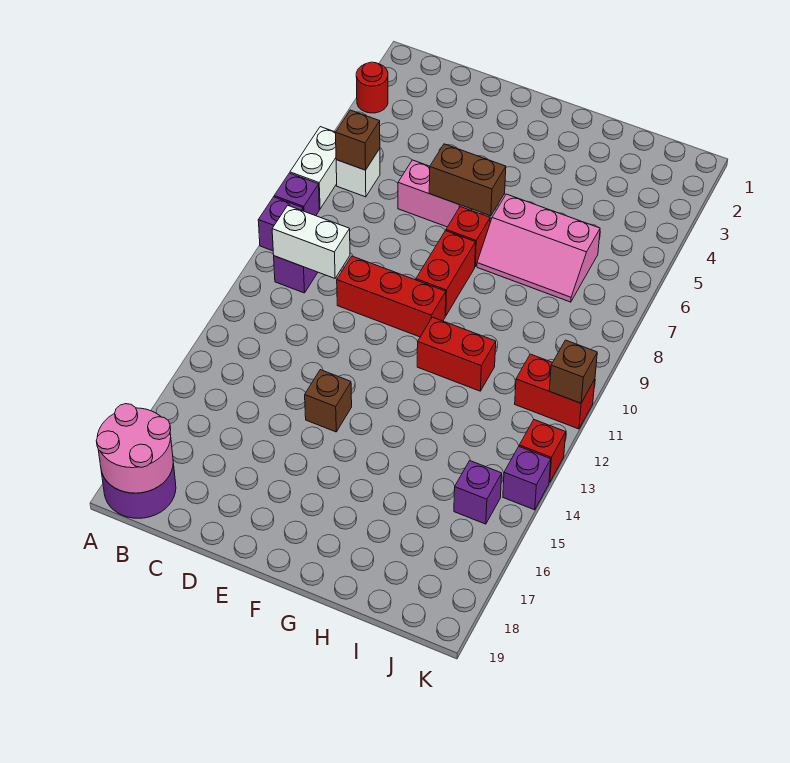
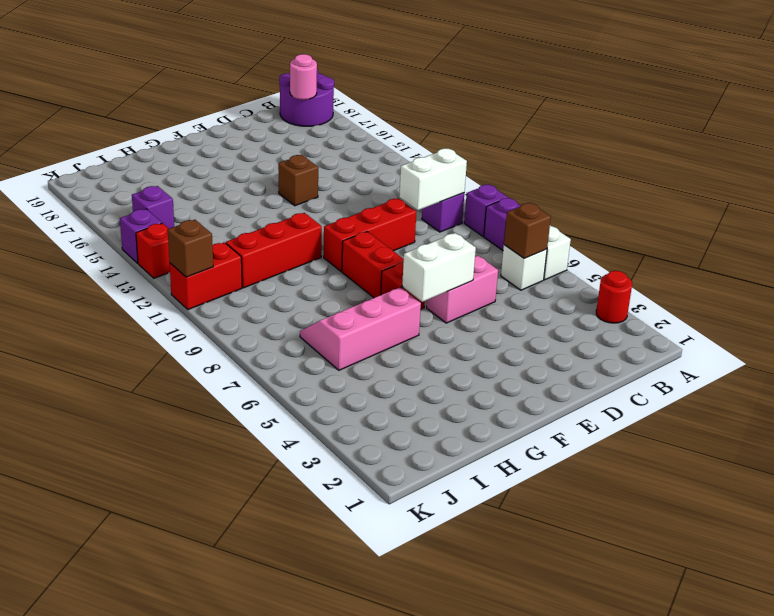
pink 2x2 round brick [96,404,173,493] -> pink 1x1 round brick [290,54,317,100]
brown 1x2 brick [429,144,506,216] -> white 1x2 brick [402,233,476,302]
red 1x2 brick [417,317,496,391] -> red 1x3 brick [226,213,322,288]

